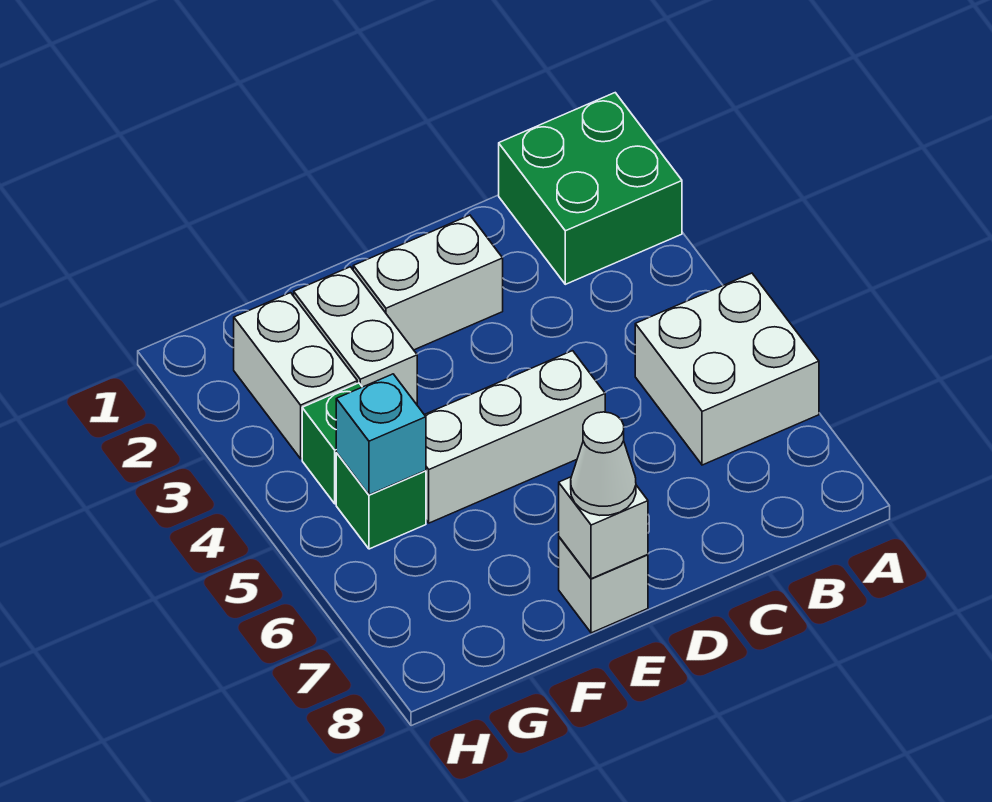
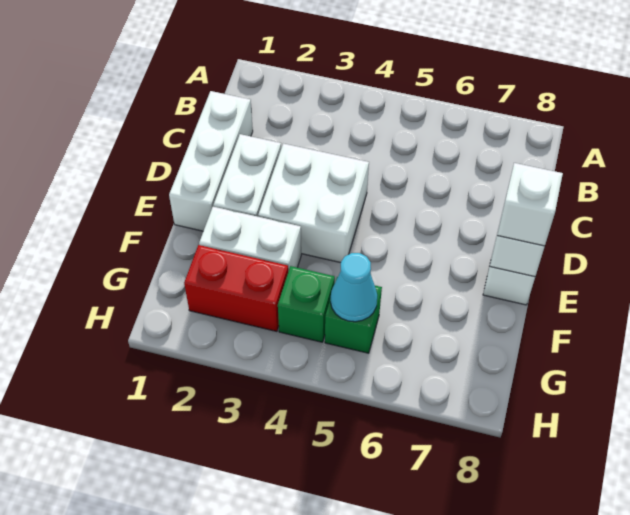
green 2x2 brick [499,93,682,284] -> none
white 2x2 brick [635,273,819,465] -> white 2x2 brick moved to [258,144,369,263]
white 1x3 brick [425,351,605,523] -> white 1x3 brick moved to [169,91,253,231]
white 1x1 cone [571,412,636,515] -> white 1x1 brick [497,163,563,246]
white 1x2 brick [234,293,357,459] -> red 1x2 brick [184,245,288,331]
cyan 1x1 brick [336,374,426,495] -> cyan 1x1 cone [331,253,378,322]

